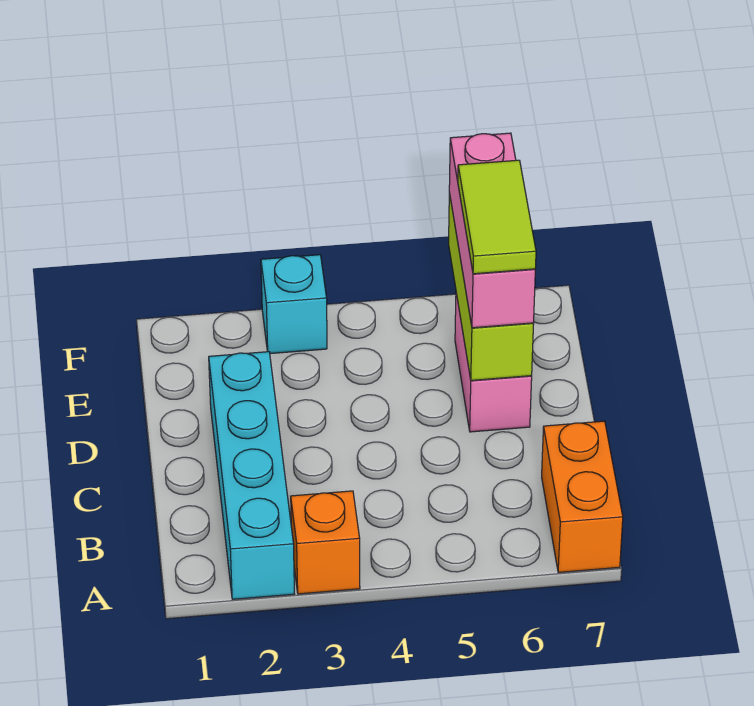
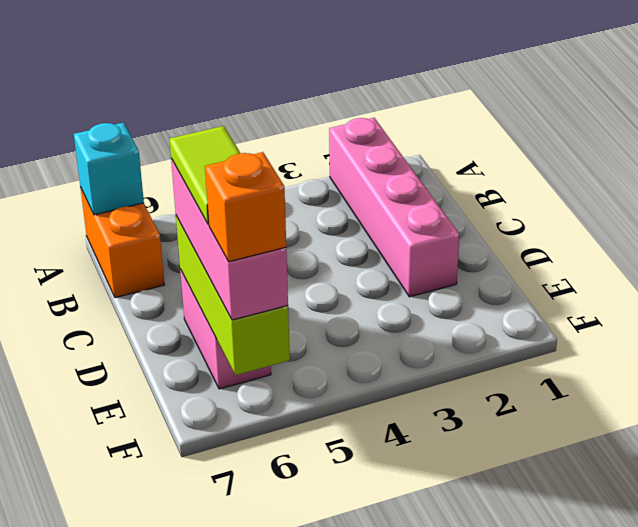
cyan 1x4 brick [209,351,294,599] -> pink 1x4 brick [329,118,459,297]
orange 1x1 brick [291,491,360,594] -> orange 1x1 brick moved to [205,152,286,262]
cyan 1x1 brick [261,255,327,354] -> cyan 1x1 brick moved to [74,123,144,215]

